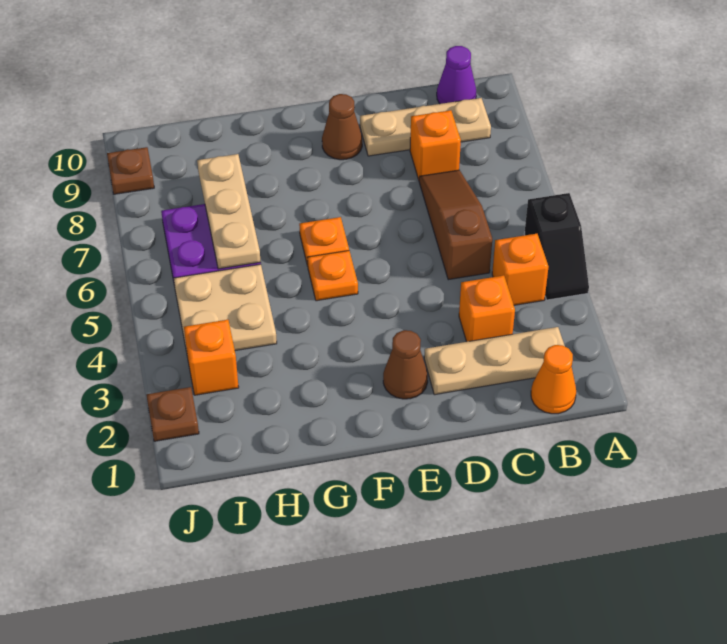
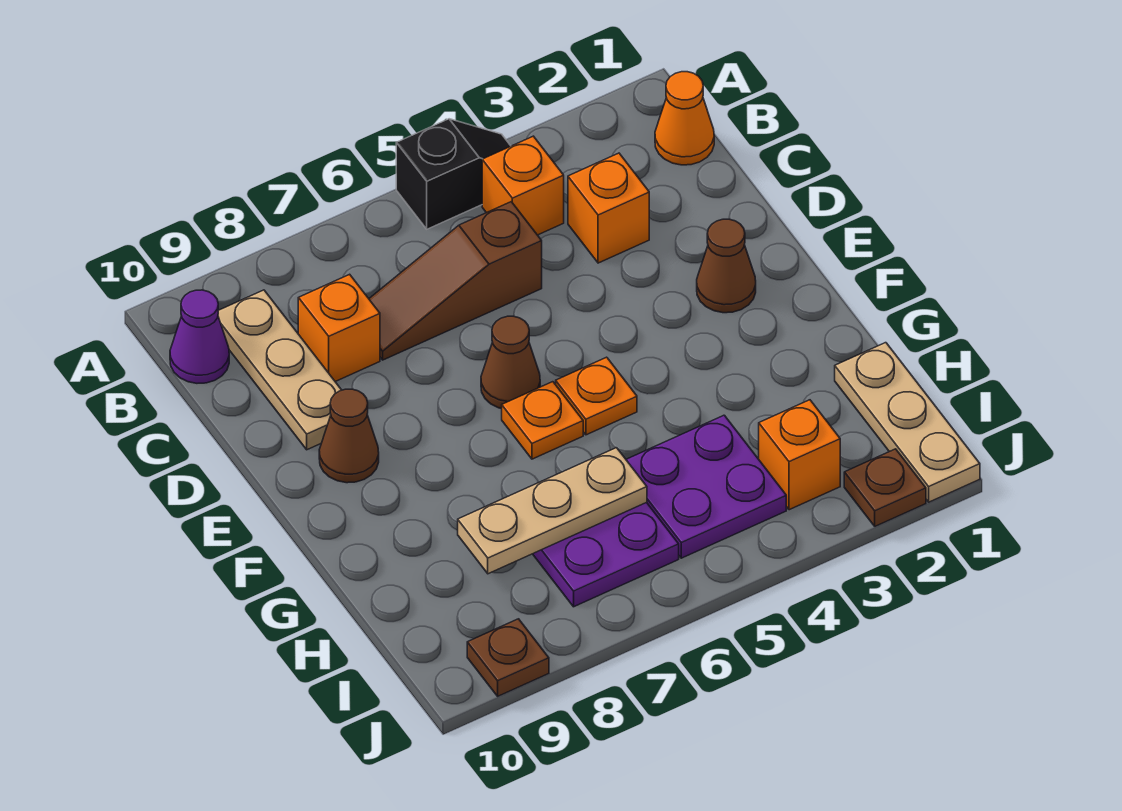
tan 1x3 plate [424,327,565,395] -> tan 1x3 plate moved to [835,343,980,502]
none -> brown 1x1 cone [481,316,540,409]
tan 2x2 plate [174,264,277,352] -> purple 2x2 plate [626,415,786,558]

